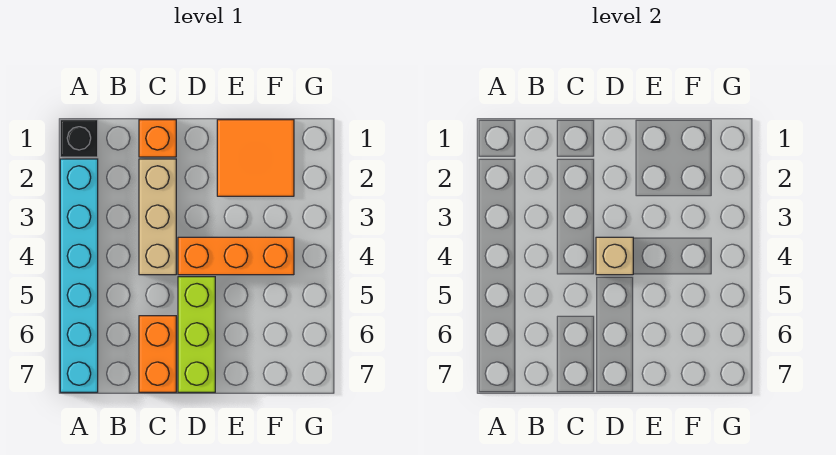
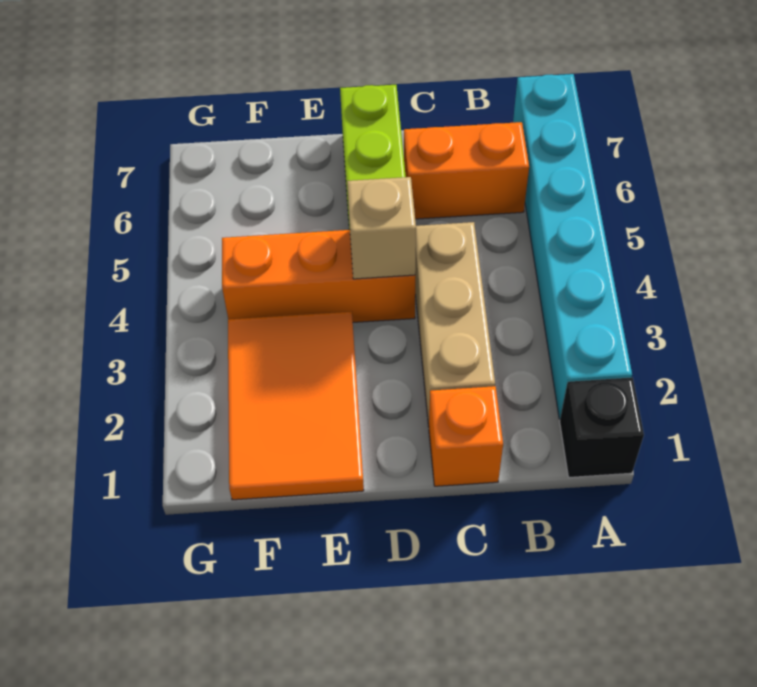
orange 1x2 brick [139,316,176,392] -> orange 1x2 brick turned to [404,122,529,219]
orange 2x2 tile [217,120,294,196] -> orange 2x3 tile [228,312,364,500]

